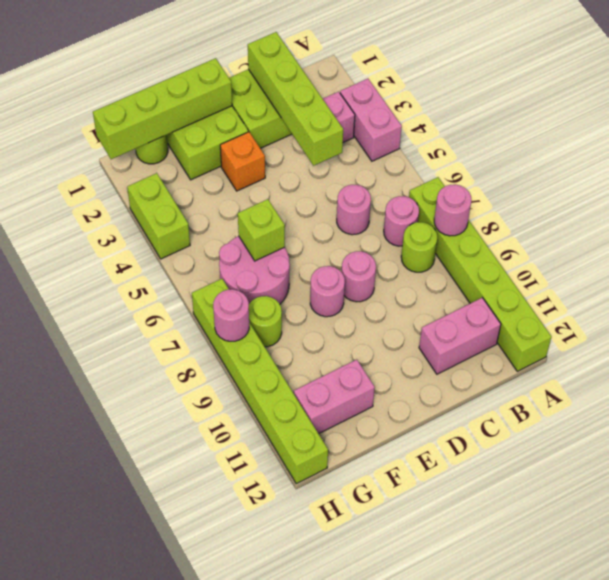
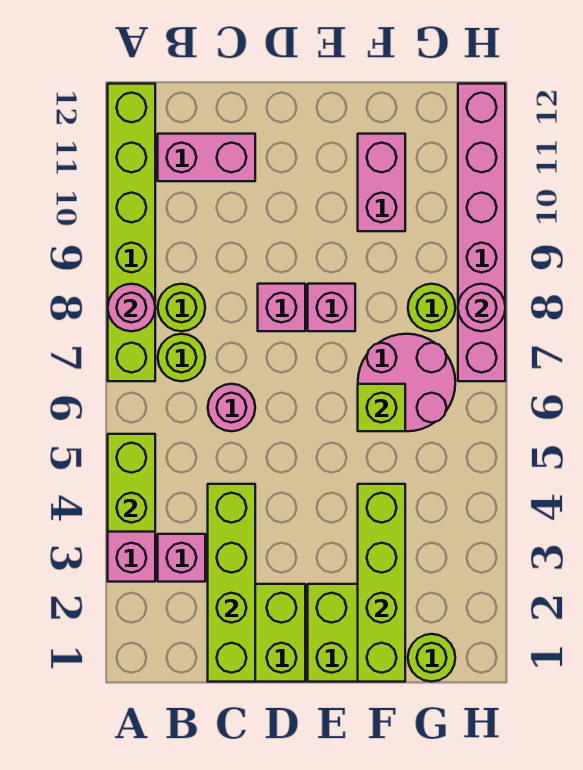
pink 1x1 round brick [384,196,419,246] -> lime 1x1 round brick [158,334,205,381]
pink 1x1 round brick [342,251,376,302] -> pink 1x1 brick [258,284,305,331]
lime 1x4 brick [93,58,232,159] -> lime 1x4 brick turned to [358,484,405,682]
orange 1x1 brick [220,132,265,191] -> none
pink 1x1 round brick [310,266,345,317] -> pink 1x1 brick [308,284,355,331]
pink 1x2 brick [294,360,375,434] -> pink 1x2 brick turned to [358,134,405,231]
lime 1x2 brick [127,173,190,259] -> lime 1x2 brick moved to [108,434,155,532]
lime 1x6 brick [192,279,328,484] -> pink 1x6 brick [458,84,505,381]

